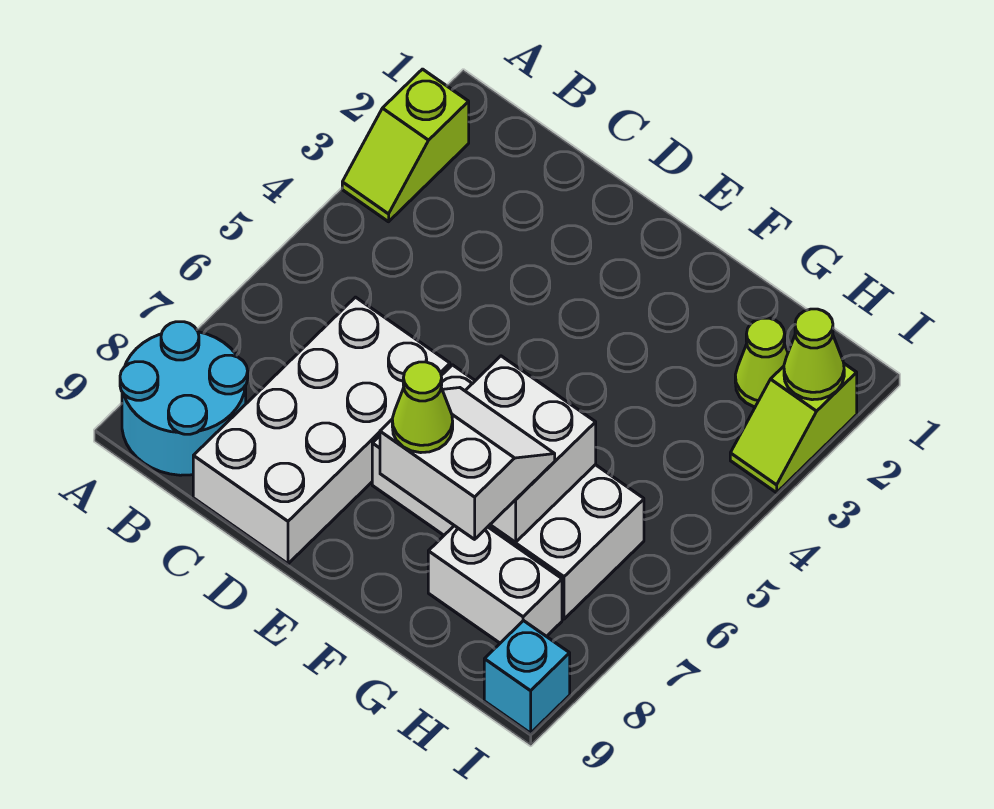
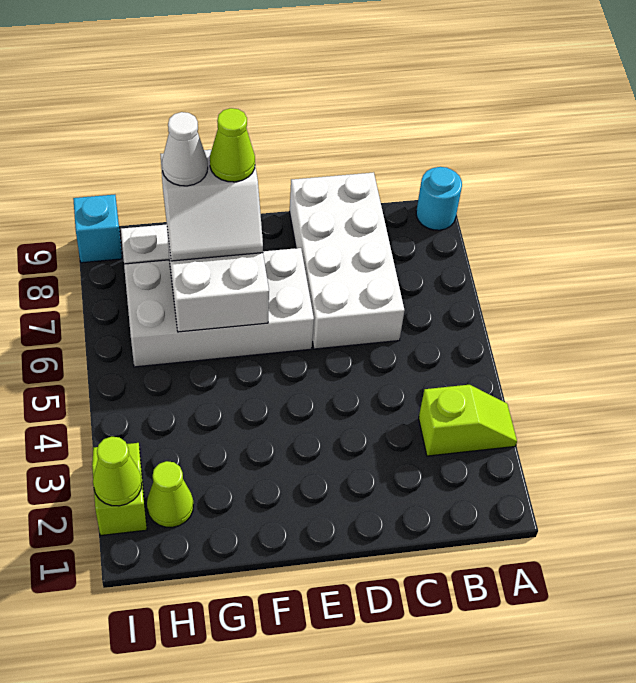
lime 1x2 slope [342,69,469,222] -> lime 1x2 slope turned to [419,384,517,456]
cyan 2x2 round brick [120,322,248,475] -> cyan 1x1 round brick [416,167,462,230]
none -> white 1x1 cone [162,112,208,186]

